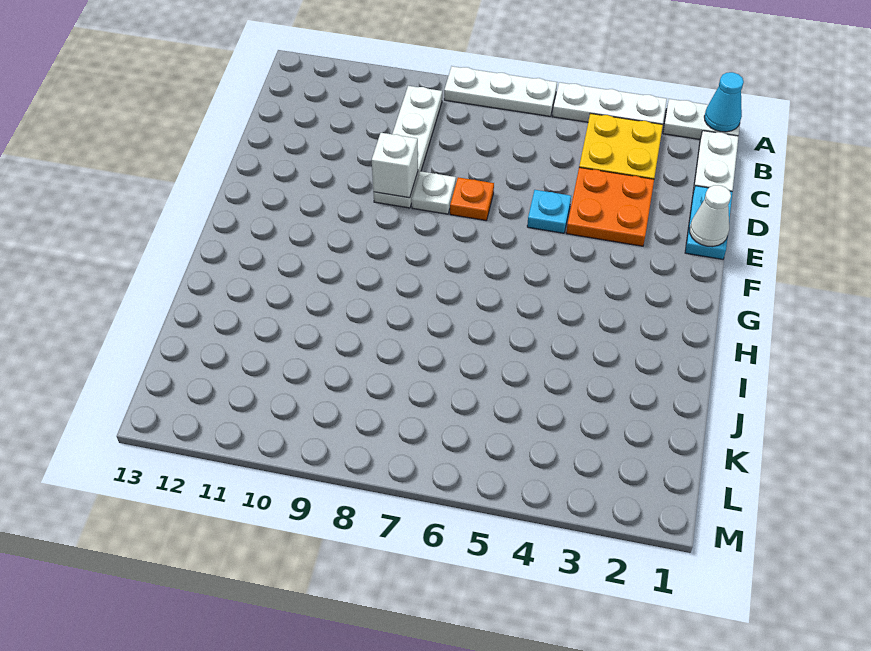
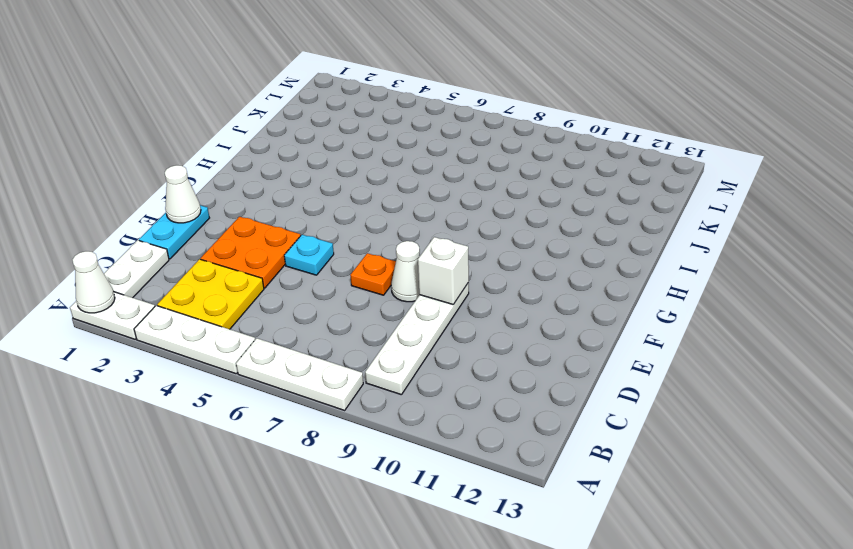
cyan 1x1 cone [704,72,744,132] -> white 1x1 cone [73,251,115,313]
white 1x1 plate [412,171,456,214] -> white 1x1 cone [391,241,420,302]

